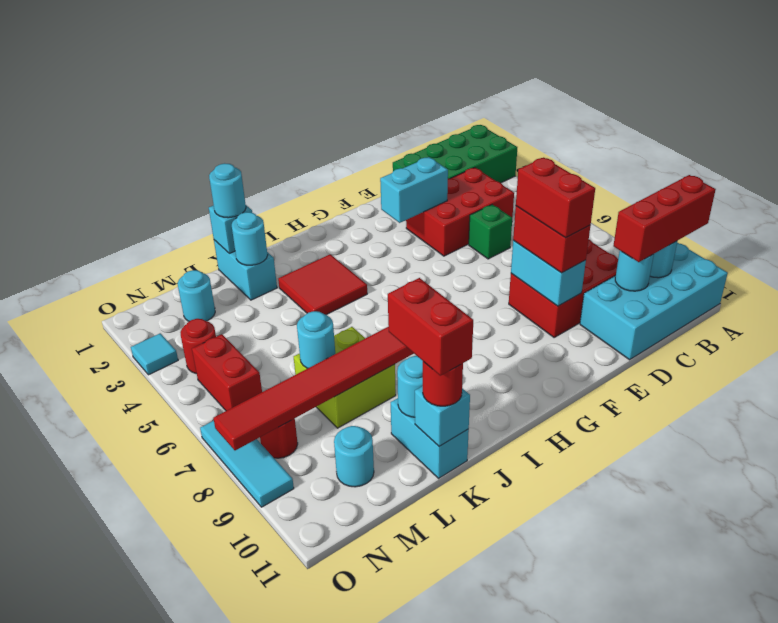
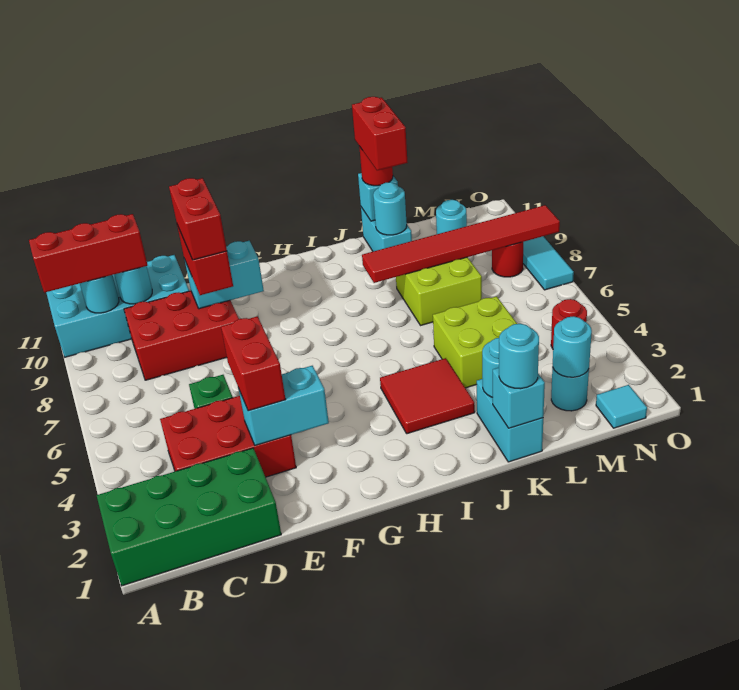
cyan 1x2 brick [511,240,586,306] -> cyan 1x2 brick turned to [184,241,264,309]
none -> lime 2x2 brick [433,296,517,388]
cyan 1x1 round brick [297,311,335,368] -> cyan 1x1 round brick moved to [553,316,592,377]
red 1x2 brick [192,334,262,411] -> red 1x2 brick moved to [221,316,286,411]
cyan 1x1 tile [131,333,178,375] -> cyan 1x1 tile moved to [596,385,647,428]

